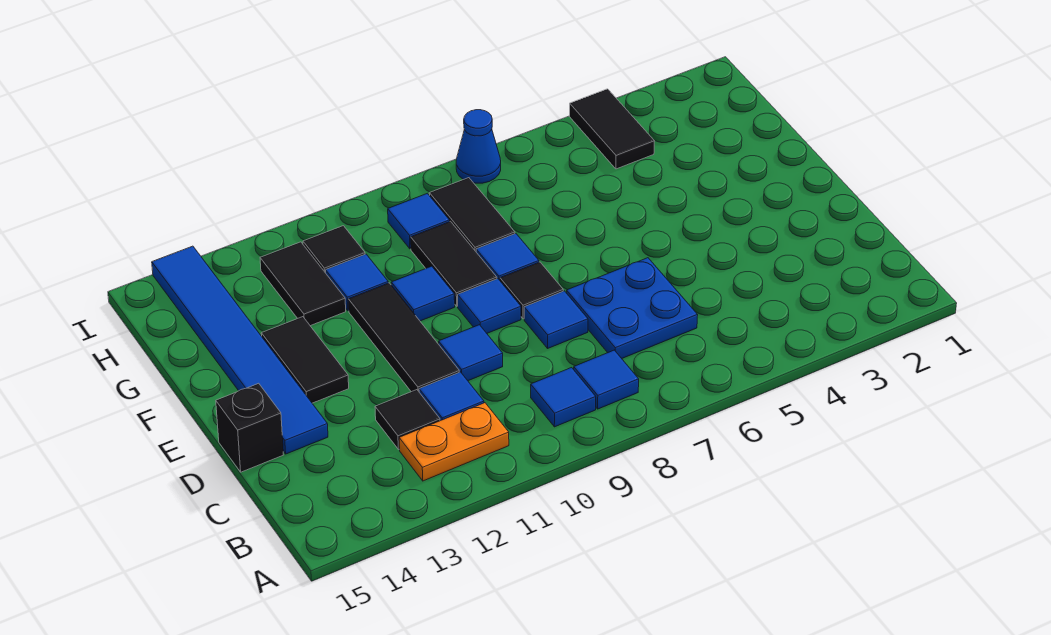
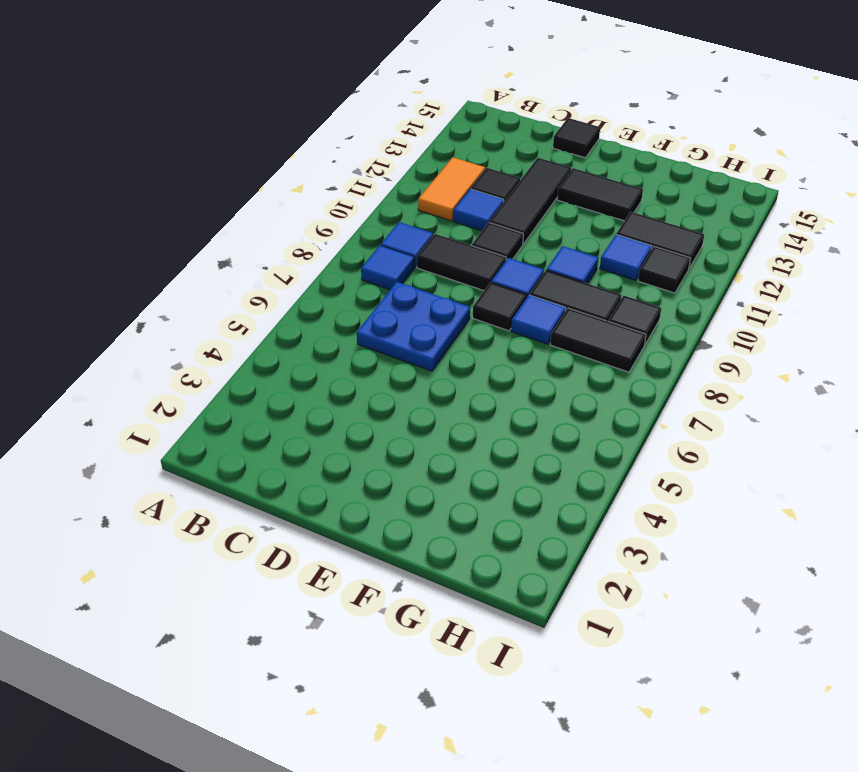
orange 1x2 plate [399,403,509,481] -> orange 1x2 tile [418,157,485,221]
blue 1x1 tile [524,291,588,348] -> none
blue 1x1 tile [439,325,503,381] -> black 1x1 tile [472,223,523,260]
black 1x3 tile [348,283,459,392] -> black 1x3 tile turned to [489,158,571,244]
blue 1x6 tile [152,246,328,454] -> none
black 1x1 brick [216,383,283,472] -> black 1x1 tile [553,118,600,158]
black 1x2 tile [570,89,654,169] -> black 1x2 tile moved to [417,234,506,291]
blue 1x1 tile [388,193,450,249] -> black 1x1 tile [608,296,661,344]
blue 1x1 cone [456,110,501,183] -> none

